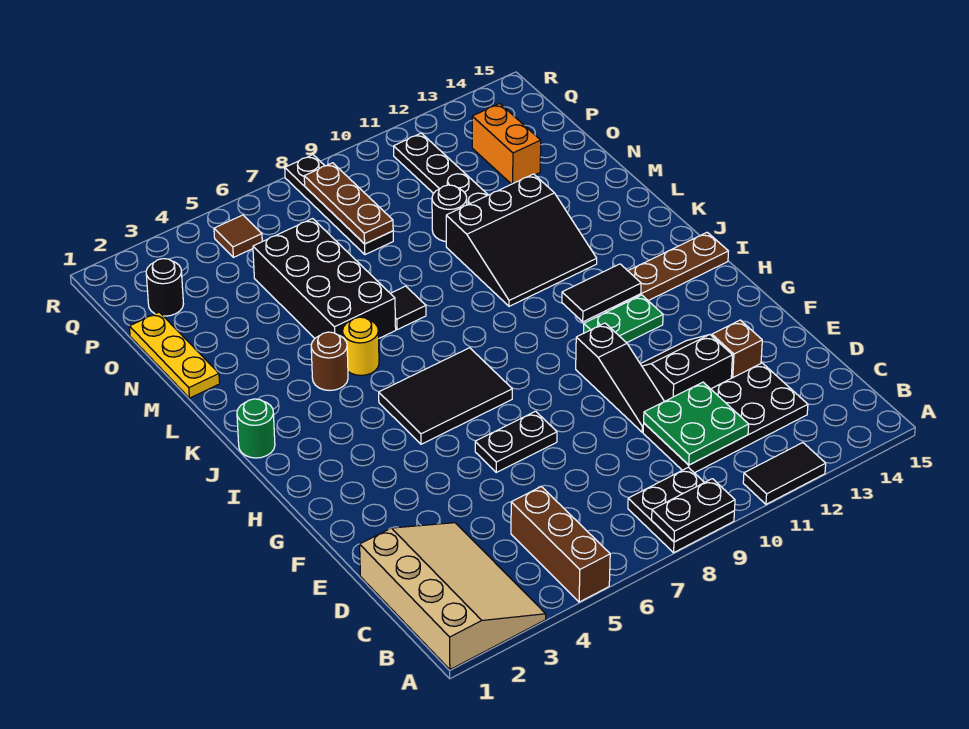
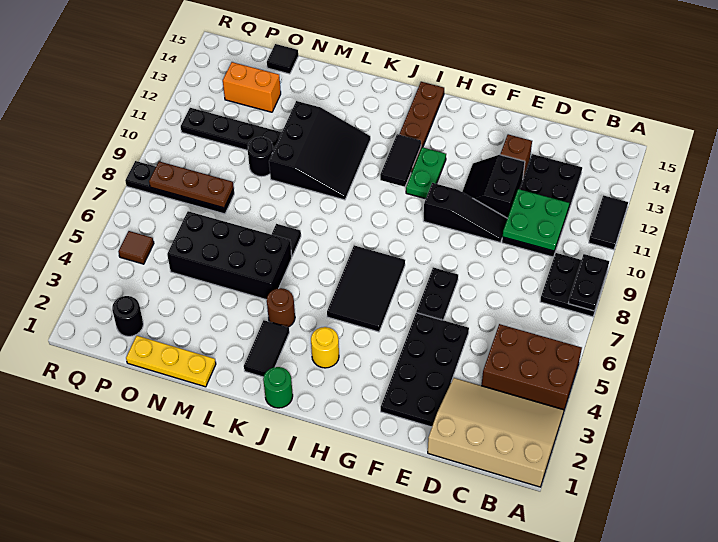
brown 1x3 brick [511,487,610,602] -> brown 2x3 brick [481,324,582,410]
none -> black 2x4 plate [381,313,469,427]
none -> black 1x2 tile [244,320,289,377]
yellow 1x1 round brick [343,317,379,375] -> yellow 1x1 round brick moved to [311,327,339,368]
none -> black 1x1 tile [267,44,298,74]

